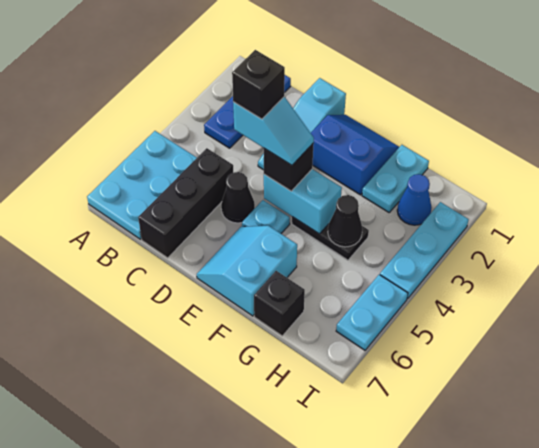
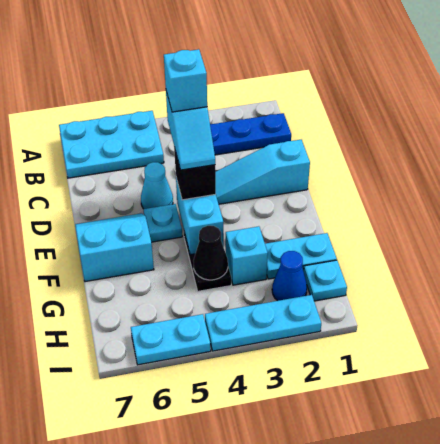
black 1x3 brick [138,148,233,258] -> none
black 1x1 brick [232,50,285,119] -> cyan 1x1 brick [164,49,207,112]
black 1x1 cone [221,172,255,223] -> cyan 1x1 cone [141,162,173,209]
blue 2x2 slope [311,115,399,195] -> none
none -> cyan 1x1 brick [226,226,268,285]
black 1x1 brick [254,271,305,336] -> none
none -> cyan 1x1 plate [304,260,347,301]

